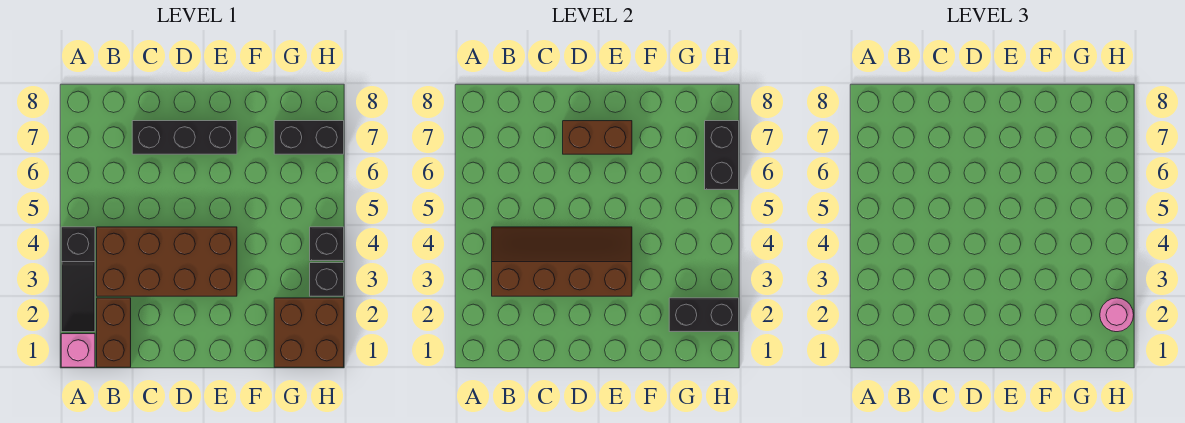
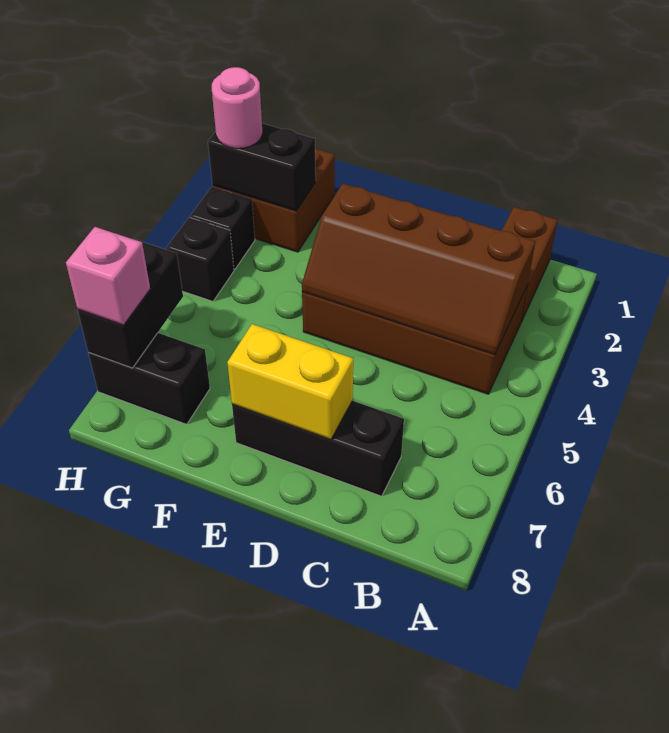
pink 1x1 brick [61,334,95,367] -> pink 1x1 brick moved to [66,227,150,325]
black 1x3 slope [61,227,95,332] -> none
brown 1x2 brick [563,121,632,154] -> yellow 1x2 brick [227,324,353,439]

